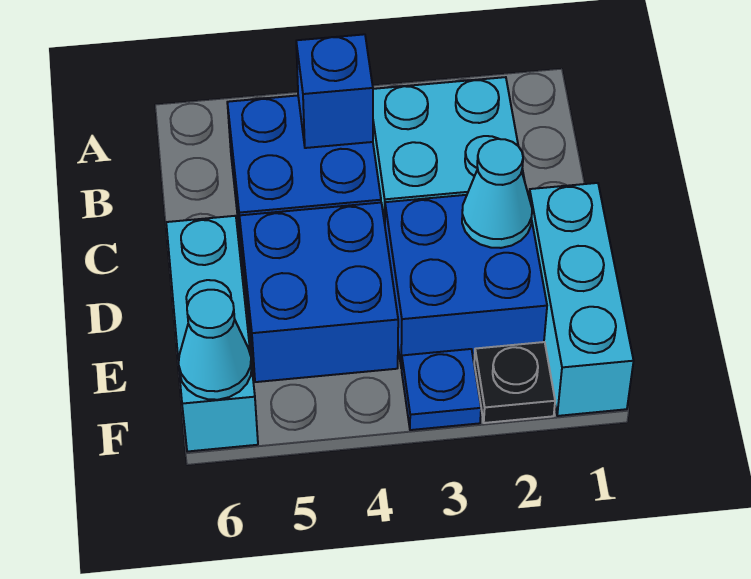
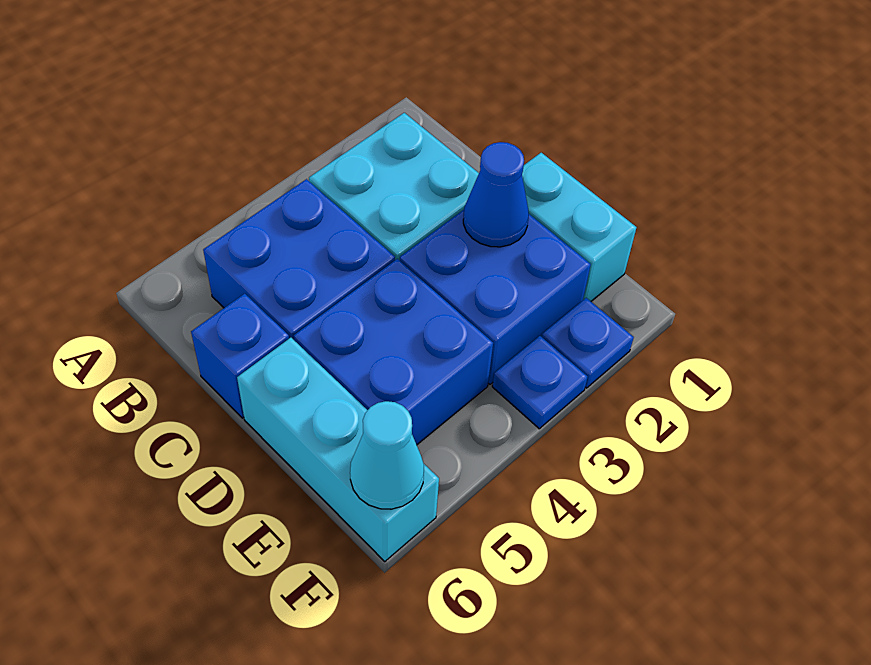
blue 1x1 brick [296,34,373,148] -> blue 1x1 brick moved to [191,294,289,418]
cyan 1x3 brick [529,183,634,416] -> cyan 1x2 brick [522,153,636,301]
cyan 1x1 cone [462,139,532,248] -> blue 1x1 cone [463,142,529,247]
black 1x1 plate [474,342,555,423] -> blue 1x1 plate [542,298,634,388]

